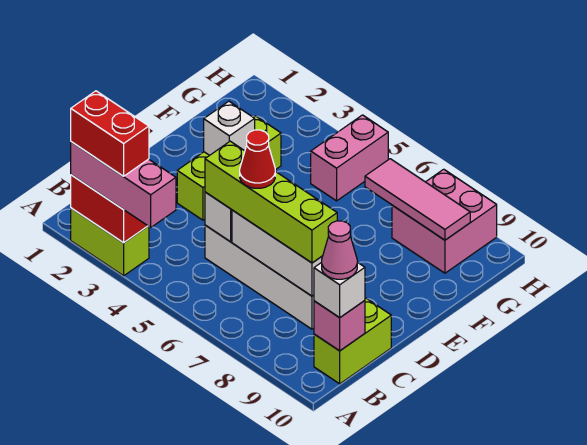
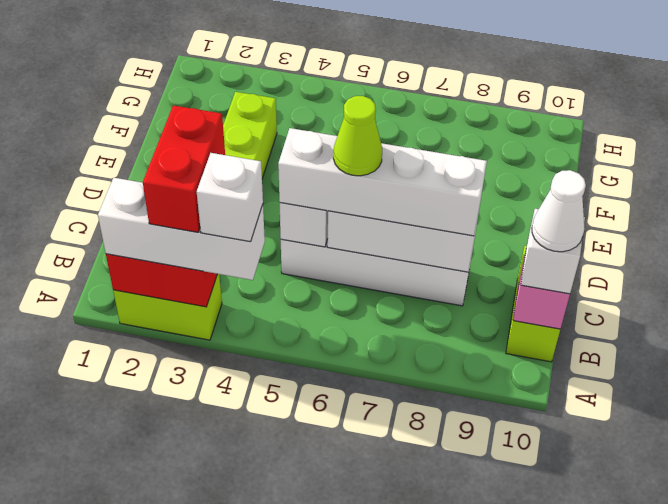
pink 1x3 brick [71,142,176,227] -> white 1x3 brick [98,178,265,280]
red 1x2 brick [71,91,149,176] -> red 1x2 brick turned to [143,105,225,232]
pink 1x1 cone [322,221,357,279] -> white 1x1 cone [532,170,586,252]
lime 1x4 brick [205,141,337,263] -> white 1x4 brick [278,128,487,236]
red 1x1 cone [240,130,275,188] -> lime 1x1 cone [333,96,382,176]
white 1x1 brick [204,101,255,155] -> white 1x1 brick moved to [197,153,263,242]
pink 1x2 brick [311,115,388,201] -> none
pink 1x3 tile [365,159,470,240] -> none
pink 2x2 brick [392,169,497,273] -> none

